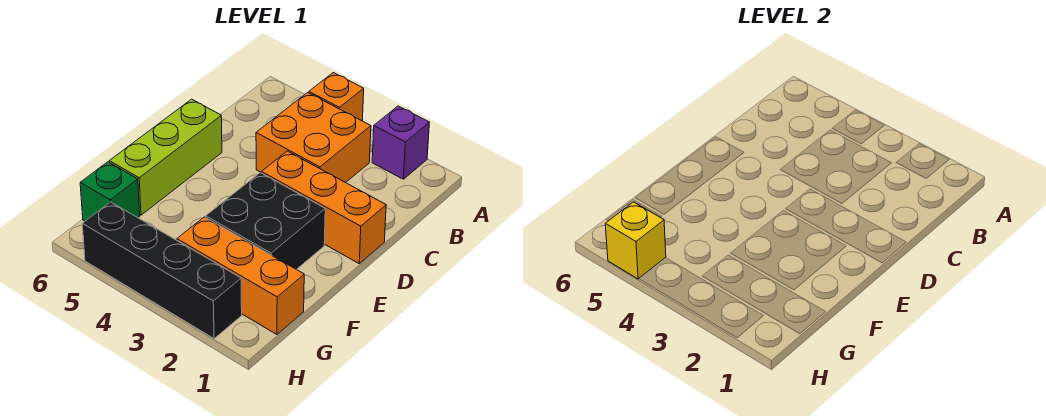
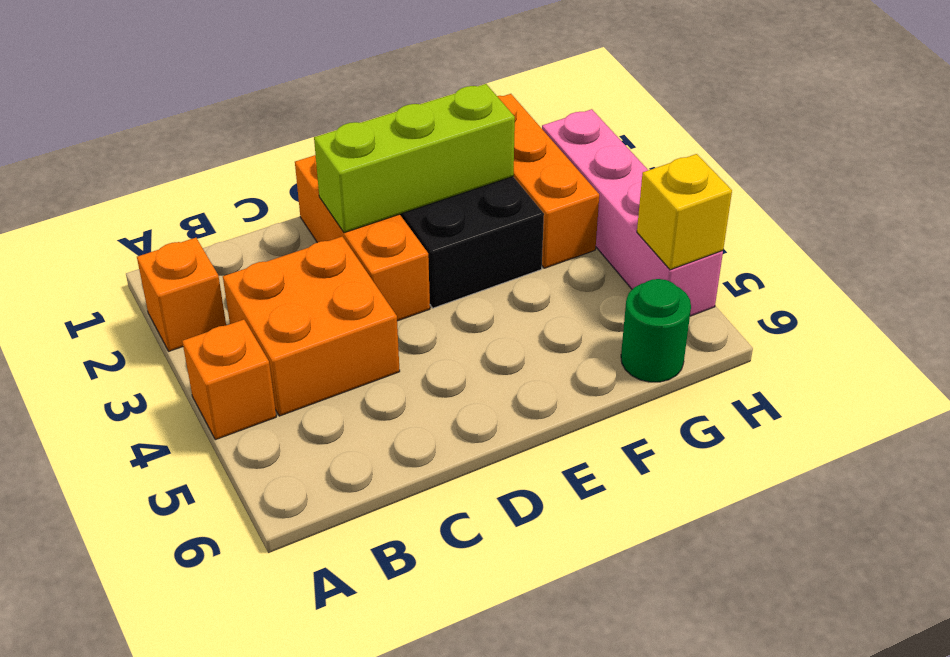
purple 1x1 brick [372,106,429,179] -> orange 1x1 brick [137,238,226,351]
lime 1x3 brick [109,99,222,215] -> lime 1x3 brick moved to [314,84,515,233]
green 1x1 brick [80,162,140,221] -> green 1x1 round brick [621,279,691,382]
black 1x4 brick [82,202,242,339] -> pink 1x4 brick [542,109,723,316]

